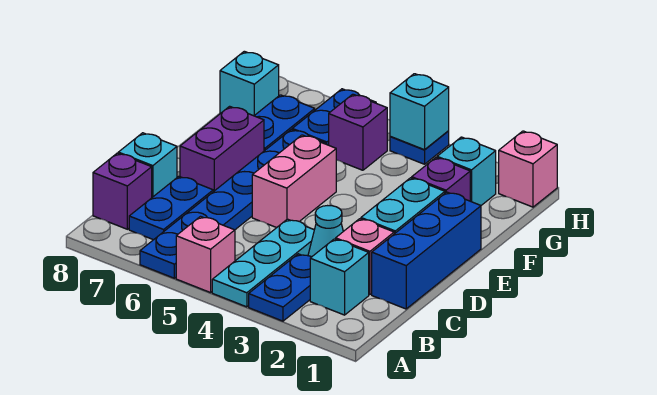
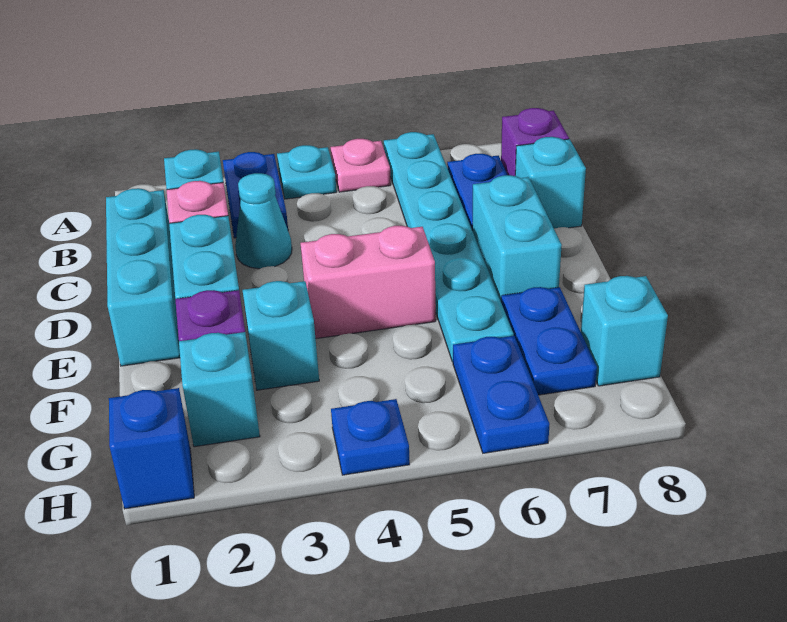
cyan 1x3 plate [212,219,314,307] -> cyan 1x1 plate [277,145,337,199]
pink 1x1 brick [176,217,235,293] -> pink 1x1 plate [331,139,391,192]
blue 1x6 plate [140,130,326,278] -> cyan 1x6 plate [384,132,514,362]
blue 1x3 brick [372,192,481,309] -> cyan 1x3 brick [106,188,180,366]
pink 1x2 brick [252,135,336,228] -> pink 1x2 brick turned to [300,226,436,339]
purple 1x2 brick [180,106,264,192] -> cyan 1x2 brick [472,175,562,301]
purple 1x1 brick [329,94,387,170] -> none
pink 1x1 brick [499,131,557,207] -> blue 1x1 brick [109,388,194,509]
cyan 1x1 brick [390,74,449,150] -> cyan 1x1 brick moved to [243,281,319,390]

